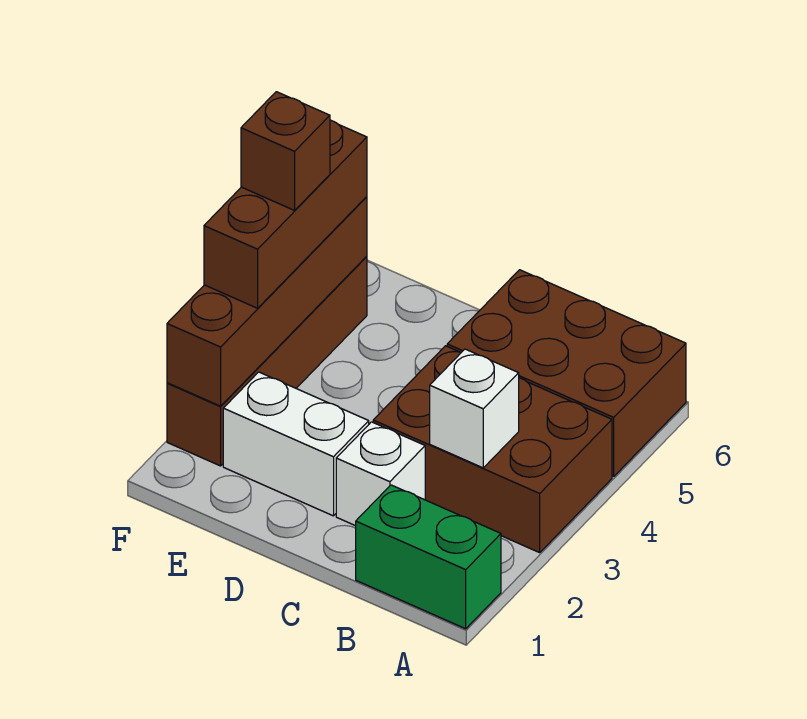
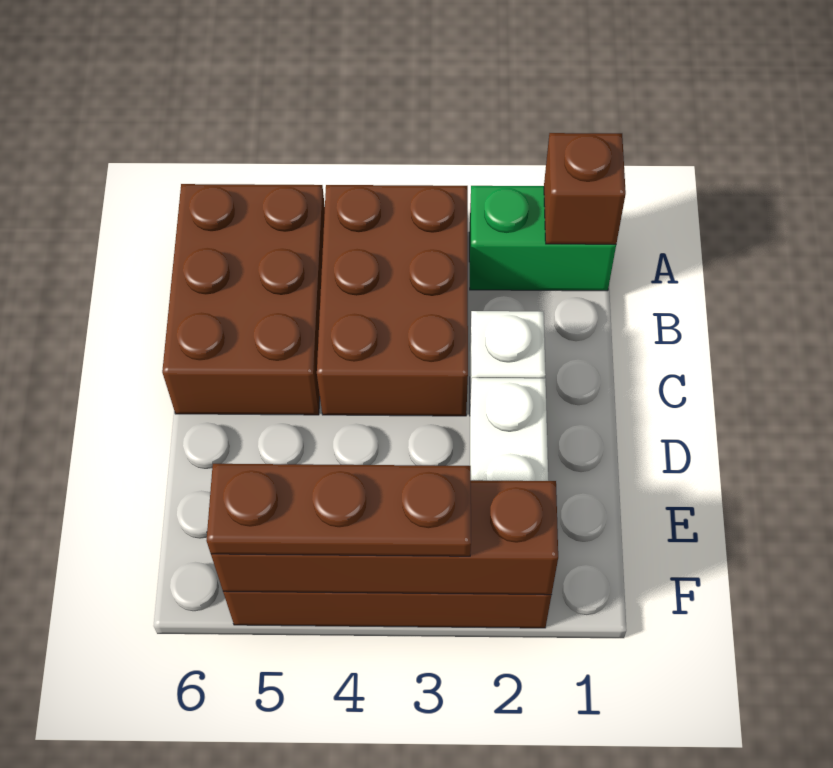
green 1x2 brick [356,485,501,629] -> green 1x2 brick turned to [469,186,616,291]
white 1x1 brick [430,349,519,468] -> none
brown 1x3 brick [204,120,367,308] -> brown 1x3 plate [206,464,471,556]
brown 1x1 brick [241,92,330,210] -> brown 1x1 brick moved to [544,133,626,244]

